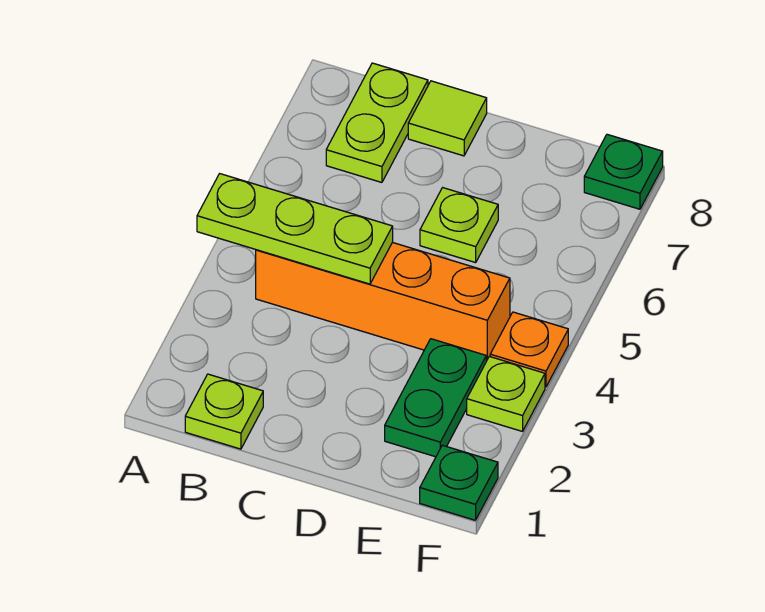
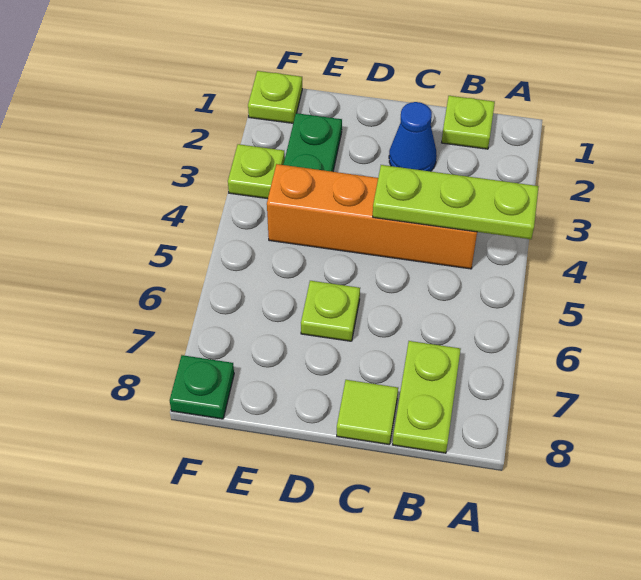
none -> blue 1x1 cone [389,102,437,171]
green 1x1 plate [420,445,498,520] -> lime 1x1 plate [248,71,302,123]
orange 1x1 plate [490,312,568,387] -> none

